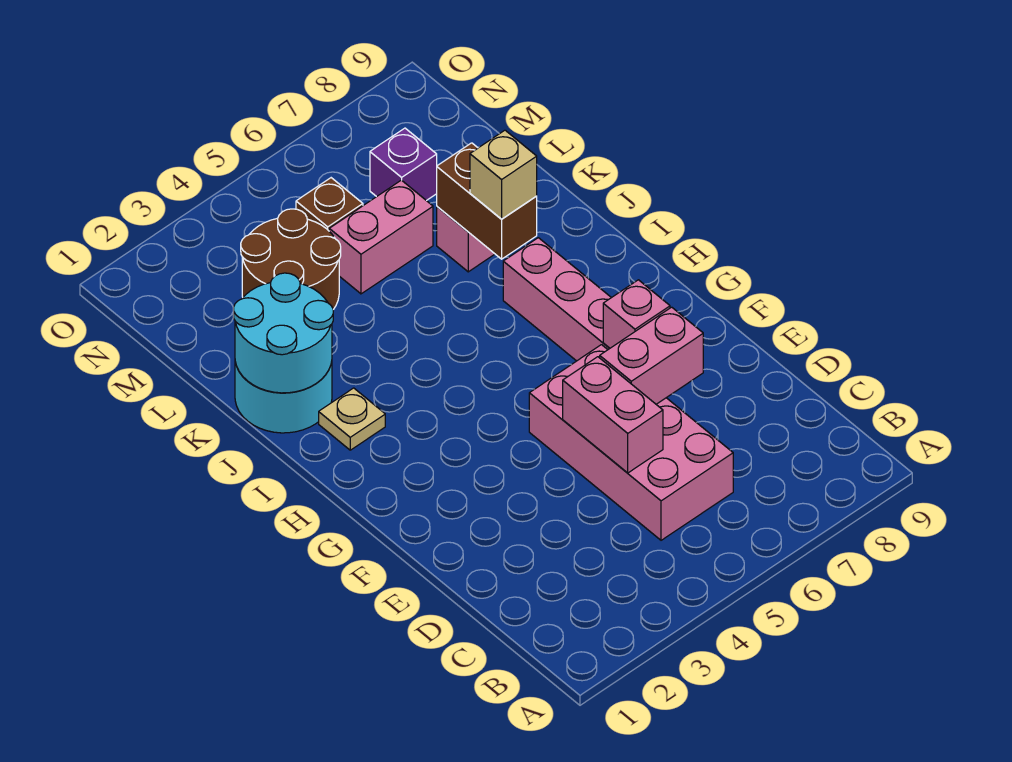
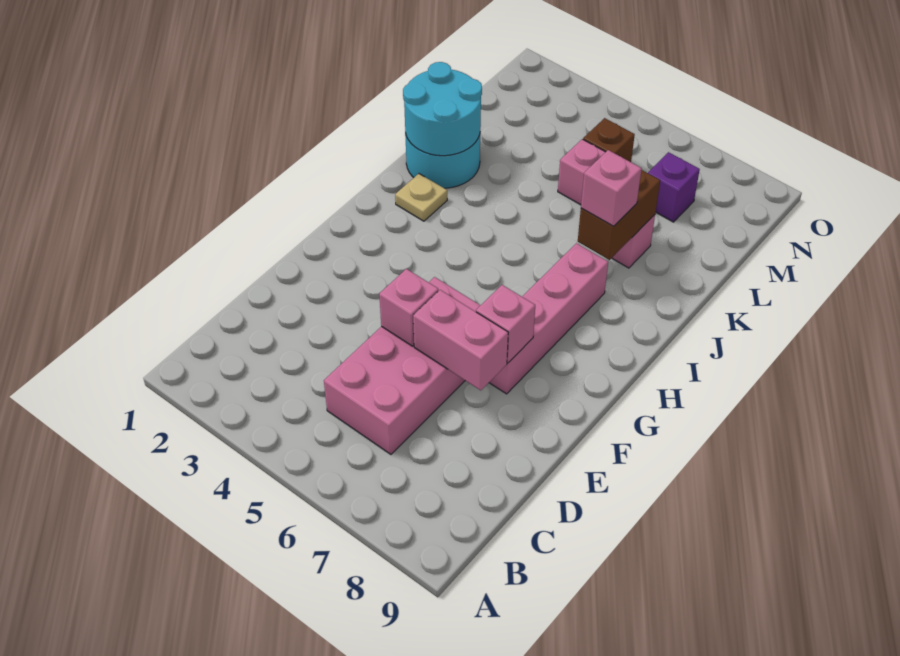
pink 1x2 brick [563,357,663,473] -> pink 1x1 brick [379,269,439,346]
tan 1x1 brick [470,130,537,219] -> pink 1x1 brick [581,150,642,226]
brown 2x2 round brick [241,209,341,309] -> none

